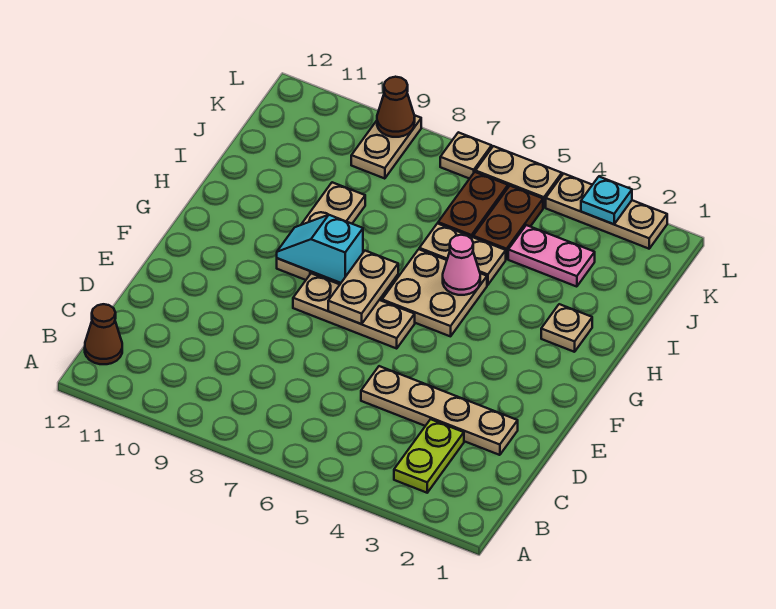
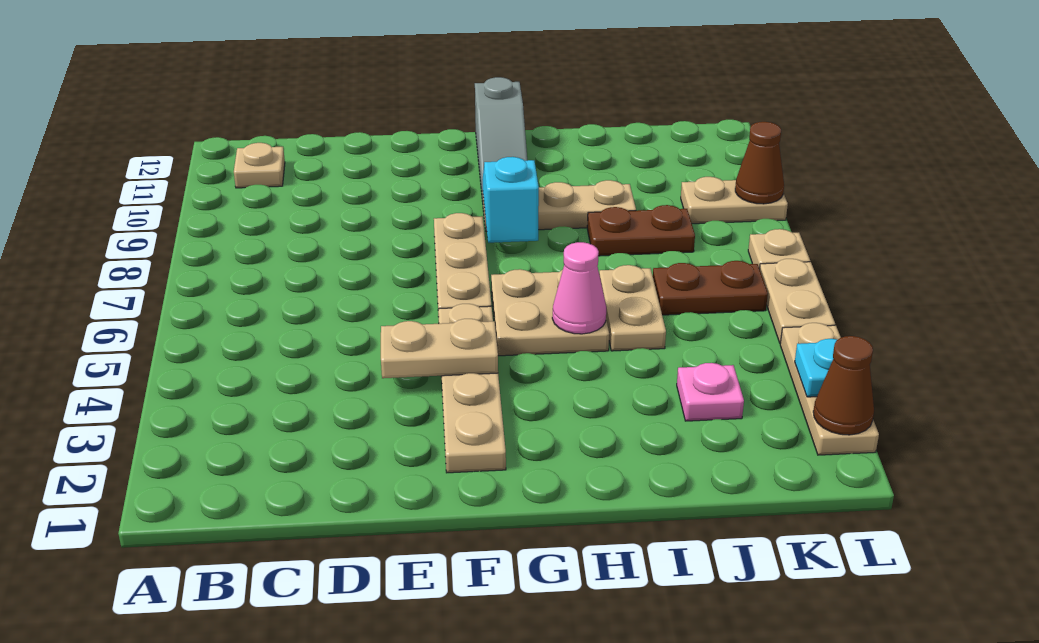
lime 1x2 plate [394,419,464,493] -> none
brown 1x1 cone [85,304,122,364] -> brown 1x1 cone moved to [813,336,874,435]
tan 1x4 plate [361,366,518,455] -> tan 1x4 plate moved to [438,304,506,473]
tan 1x2 plate [328,251,398,324] -> tan 1x2 plate moved to [381,319,498,378]
none -> grey 1x3 slope [475,77,527,201]
tan 1x1 plate [541,304,592,352] -> tan 1x1 plate moved to [234,143,285,188]
pink 1x2 plate [508,225,595,287] -> pink 1x1 plate [677,363,744,421]
brown 1x2 plate [473,186,543,259] -> brown 1x2 plate moved to [587,205,695,256]

